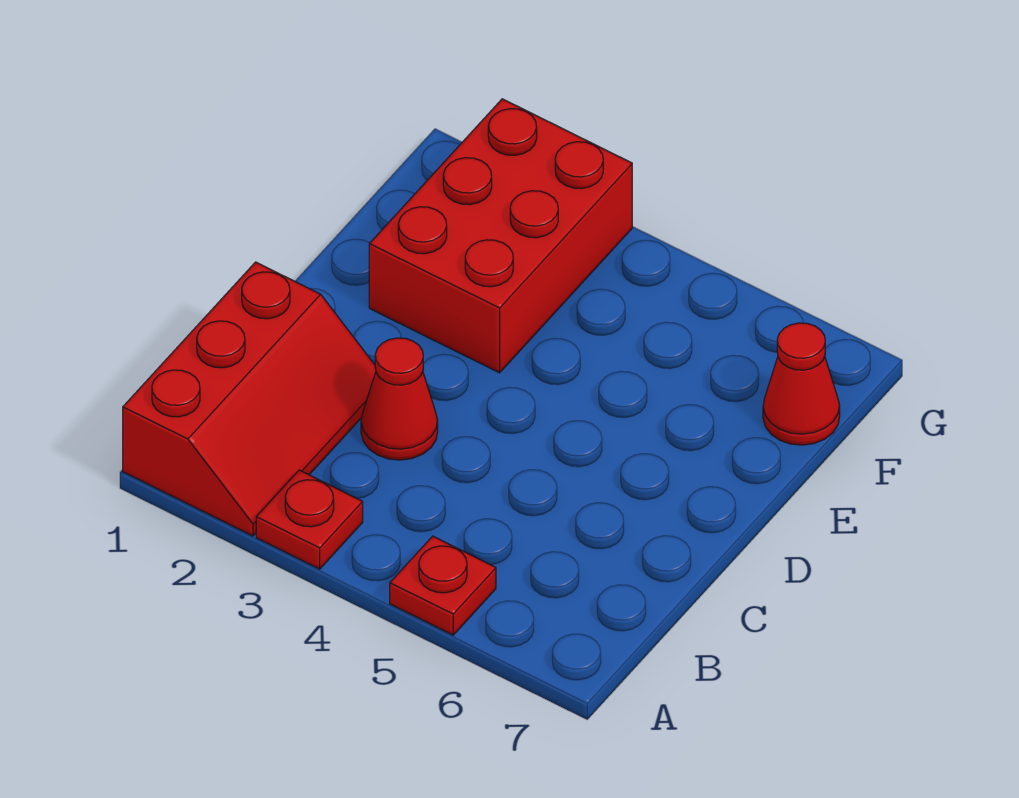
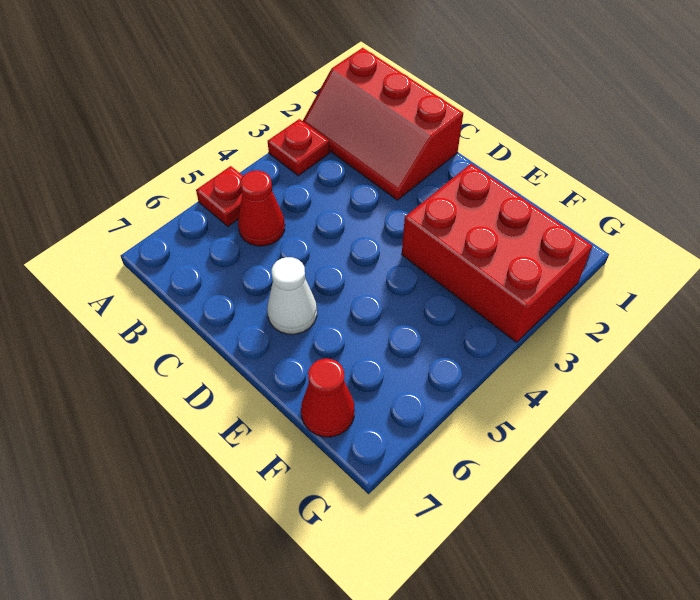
red 1x1 cone [361,338,438,460] -> red 1x1 cone moved to [238,171,285,246]
none -> white 1x1 cone [267,257,317,334]

